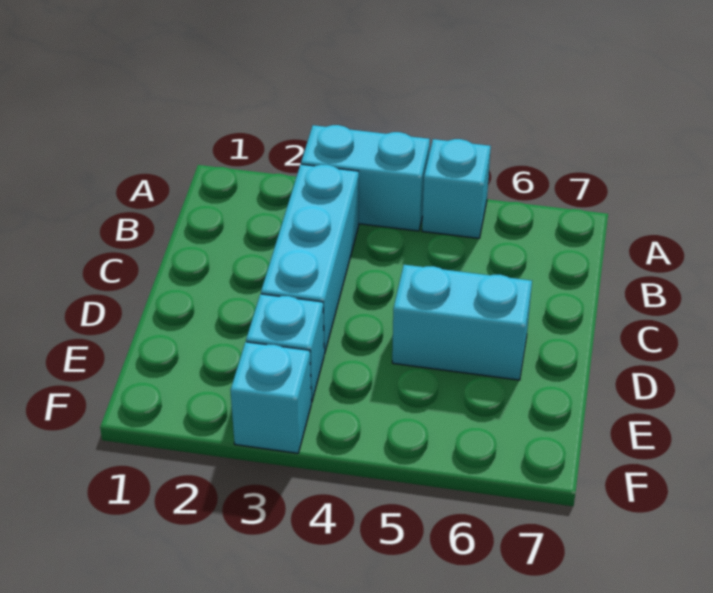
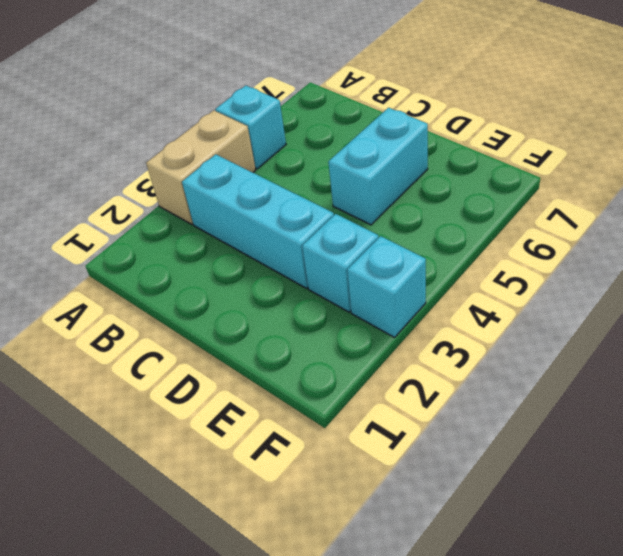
cyan 1x2 brick [301,125,430,231] -> tan 1x2 brick [146,110,256,224]

